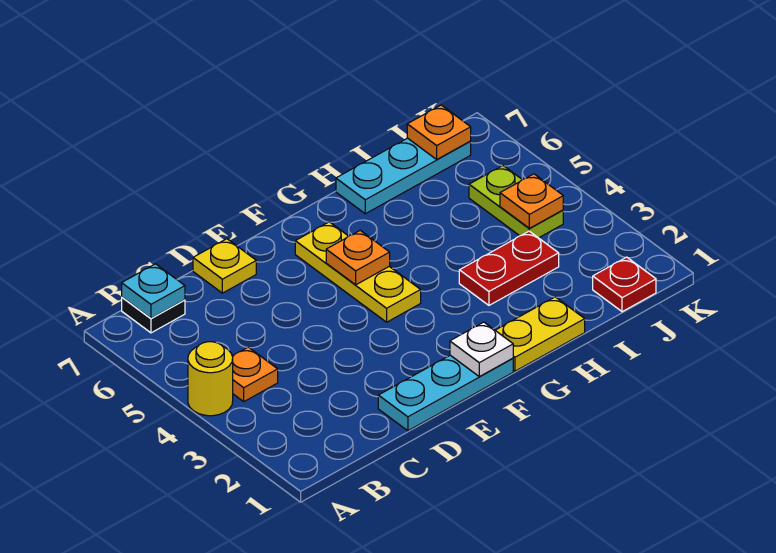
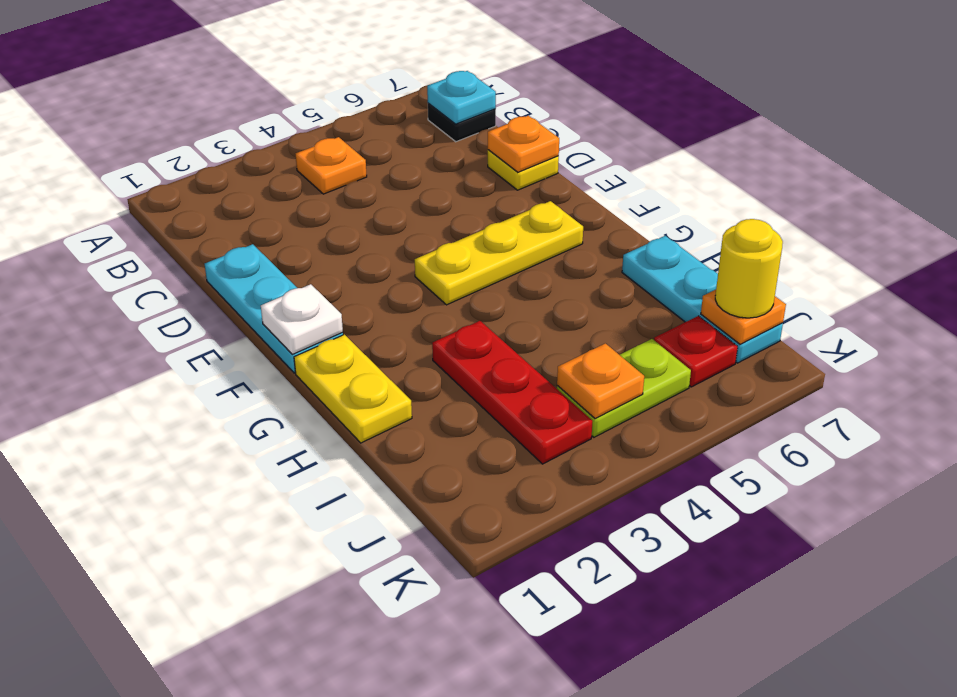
yellow 1x1 round brick [188,342,233,416] -> yellow 1x1 round brick moved to [715,219,783,318]
orange 1x1 plate [326,230,390,285] -> orange 1x1 plate moved to [488,116,559,172]
red 1x2 plate [459,231,559,305] -> red 1x3 plate [432,321,593,464]
red 1x1 plate [593,257,656,312] -> red 1x1 plate moved to [654,316,738,387]

